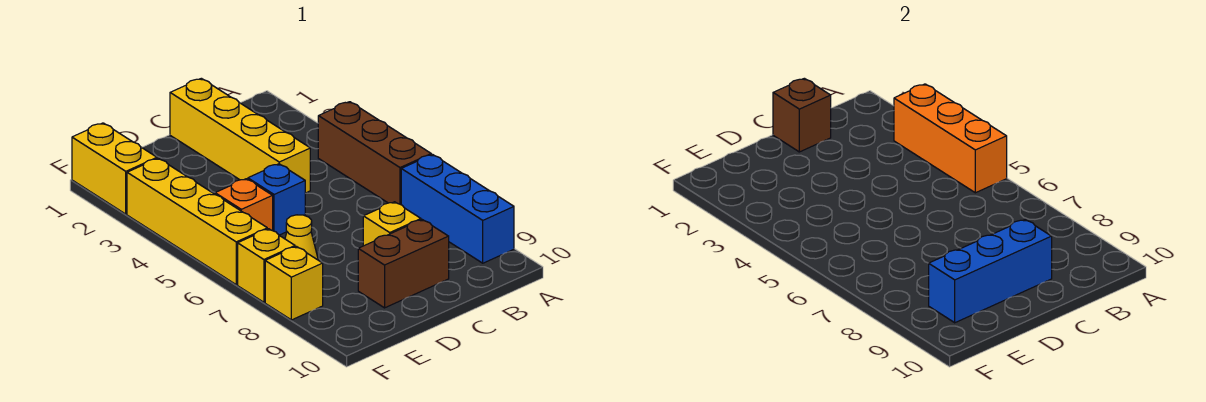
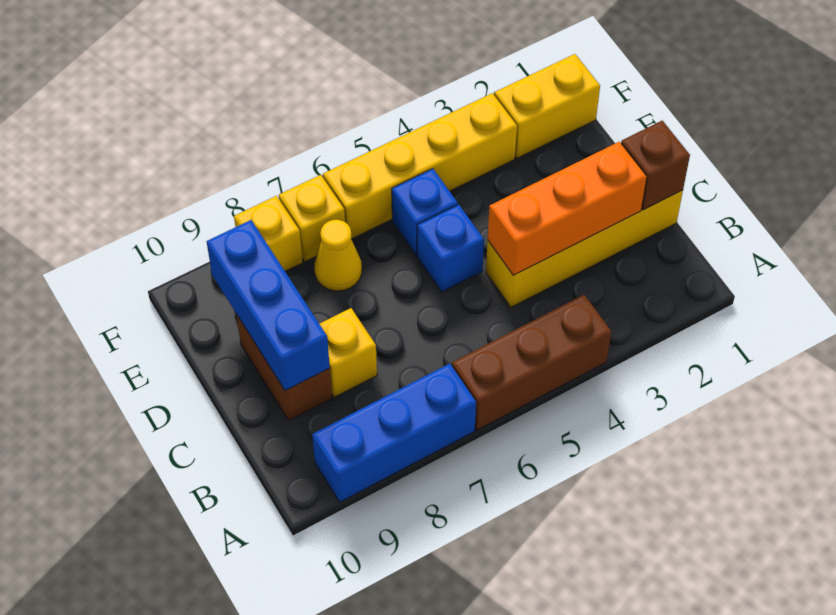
orange 1x3 brick [894,84,1007,193] -> orange 1x3 brick moved to [488,142,647,275]
orange 1x1 brick [215,179,273,231] -> blue 1x1 brick [392,169,458,255]

